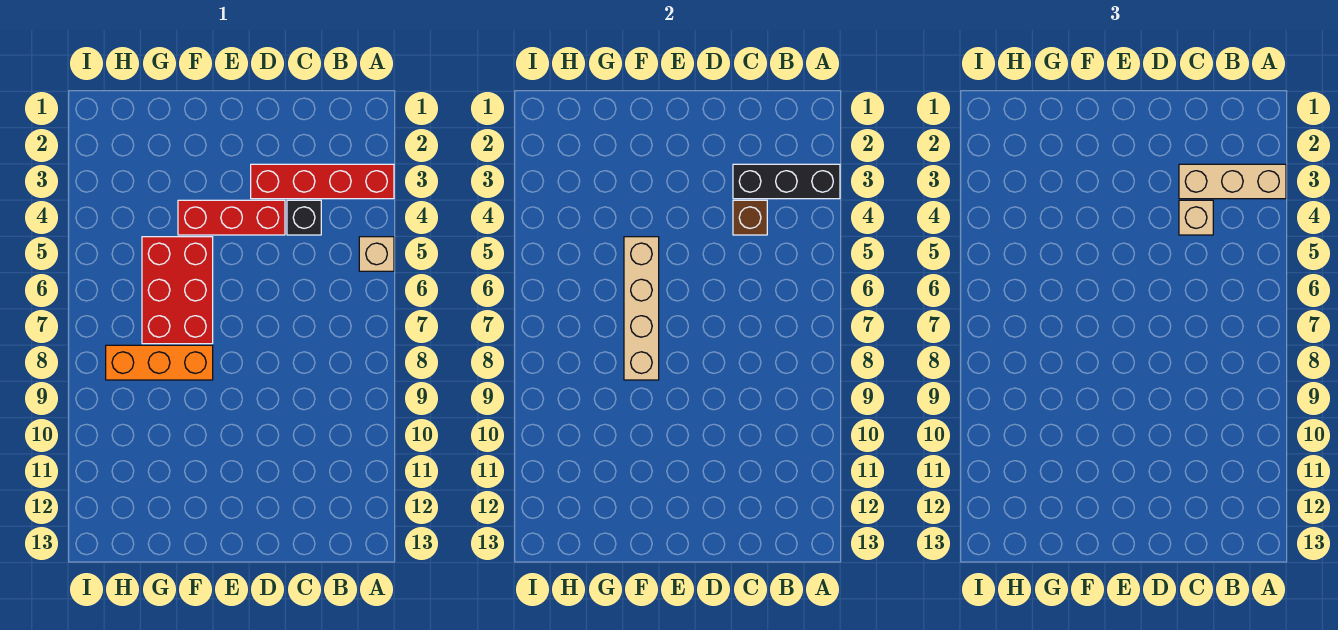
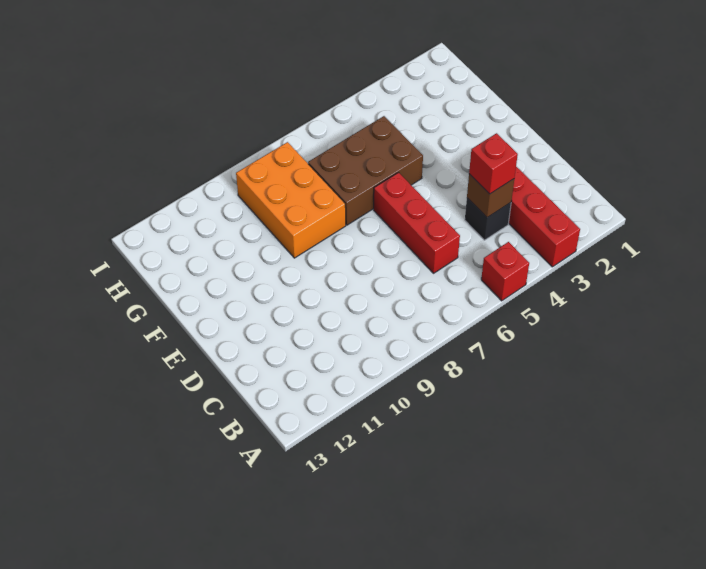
black 1x3 brick [733,164,840,199] -> none
tan 1x3 brick [1179,164,1286,199] -> none
tan 1x1 brick [359,237,394,271] -> red 1x1 brick [481,242,529,301]
tan 1x1 brick [1179,200,1213,235] -> red 1x1 brick [469,133,518,194]
red 1x3 brick [178,200,285,235] -> red 1x3 brick moved to [374,173,460,273]
red 2x3 brick [142,237,213,344] -> brown 2x3 brick [308,116,423,225]
tan 1x4 brick [624,237,659,380] -> none
orange 1x3 brick [106,345,213,380] -> orange 2x3 brick [236,142,346,258]

